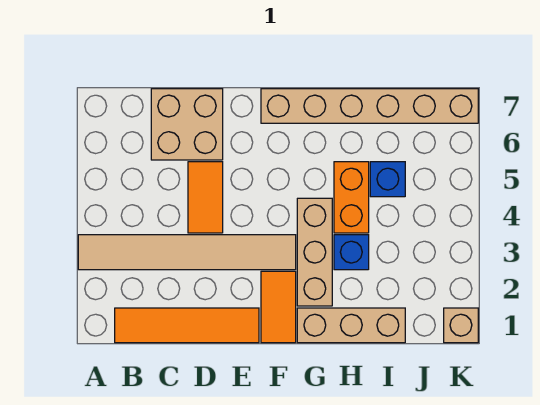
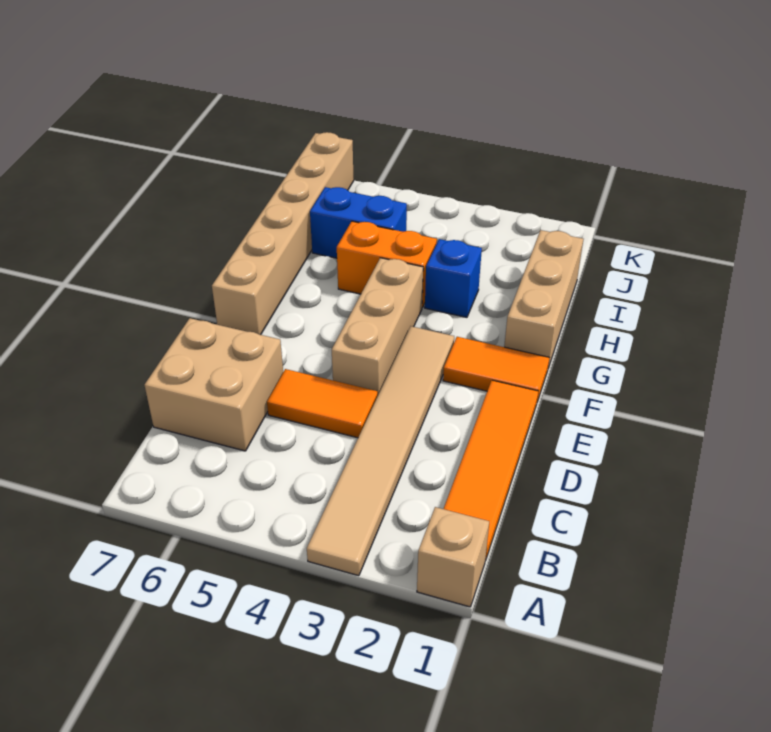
tan 1x3 brick [297,198,332,306] -> tan 1x3 brick turned to [332,258,423,394]
blue 1x1 brick [370,162,405,197] -> blue 1x2 brick [310,187,407,258]
tan 1x1 brick [444,308,478,343] -> tan 1x1 brick moved to [417,507,489,607]

